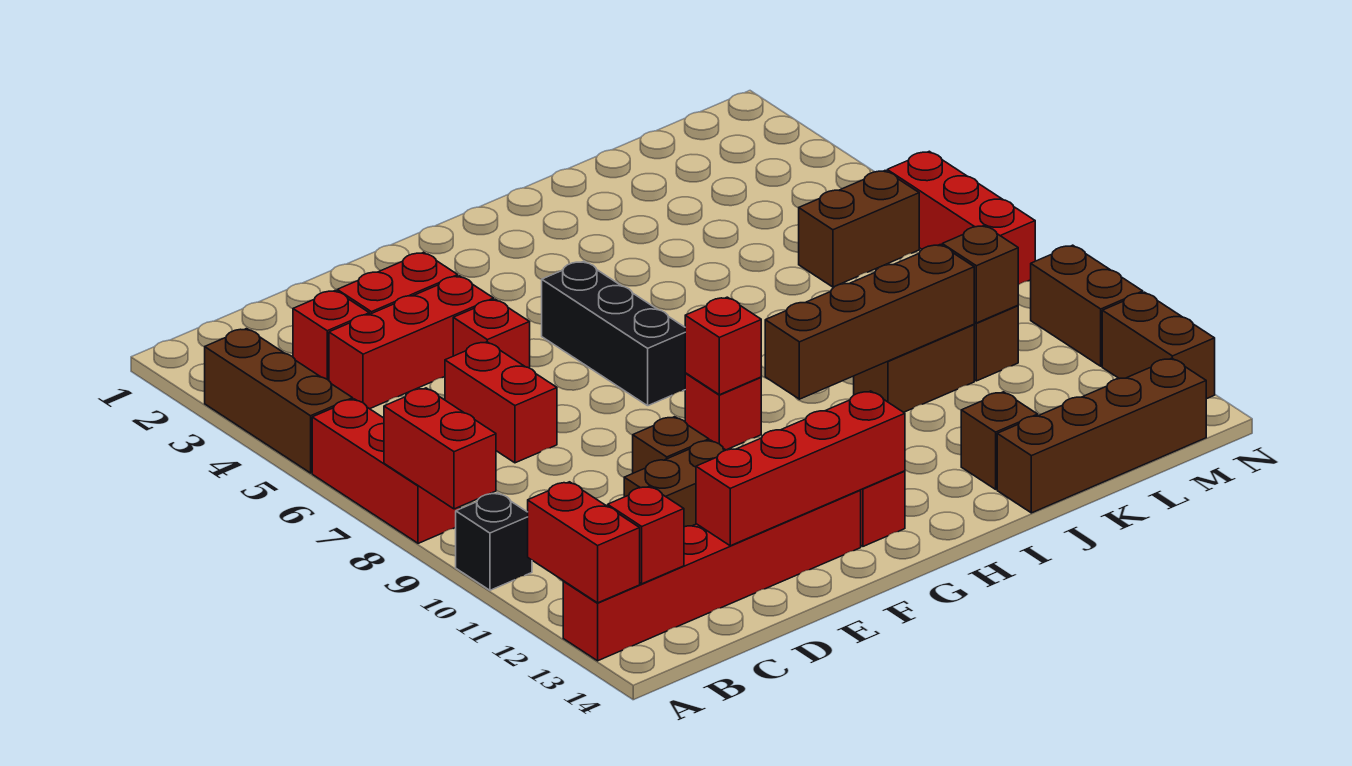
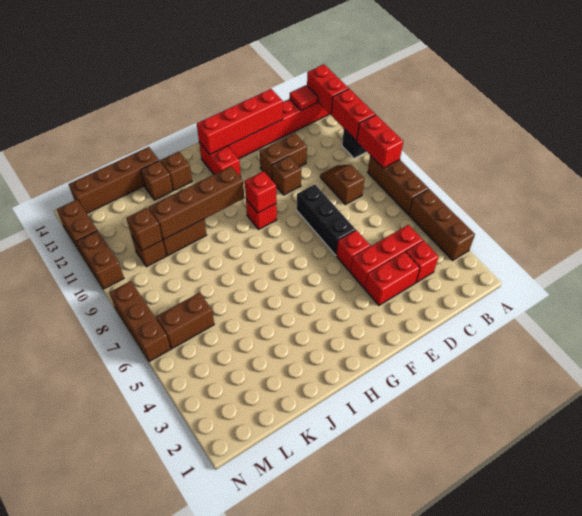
red 1x3 brick [312,399,460,543] -> brown 1x3 brick [368,156,429,214]
red 1x1 brick [608,486,684,584] -> red 1x1 tile [290,85,318,110]
none -> brown 1x2 slope [320,165,364,205]
red 1x2 brick [445,342,557,463] -> red 1x2 brick moved to [331,89,375,141]
black 1x3 brick [542,261,685,406] -> black 1x3 brick moved to [297,185,356,255]
none -> brown 1x1 brick [160,152,192,190]
red 1x3 brick [887,151,1035,285] -> brown 1x3 brick [109,281,171,362]

